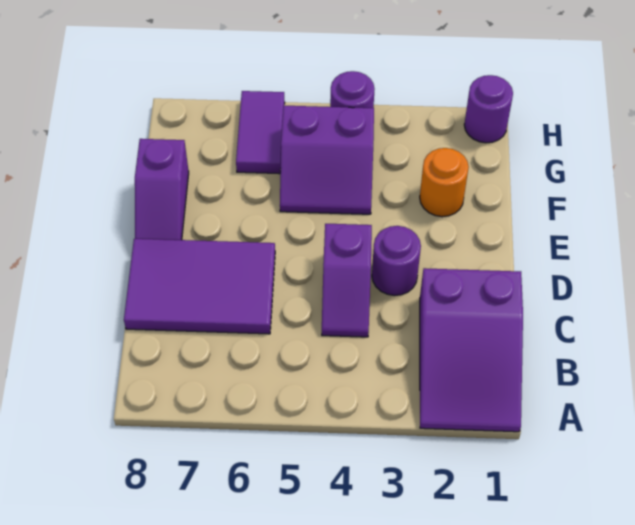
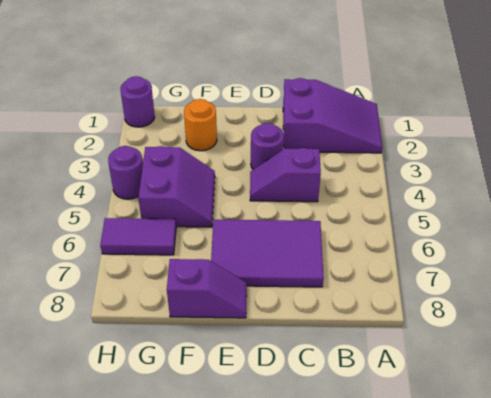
purple 1x2 slope [322,224,372,337] -> purple 1x2 slope turned to [250,148,321,202]
purple 2x3 tile [124,239,275,334] -> purple 2x3 tile turned to [211,220,324,287]

